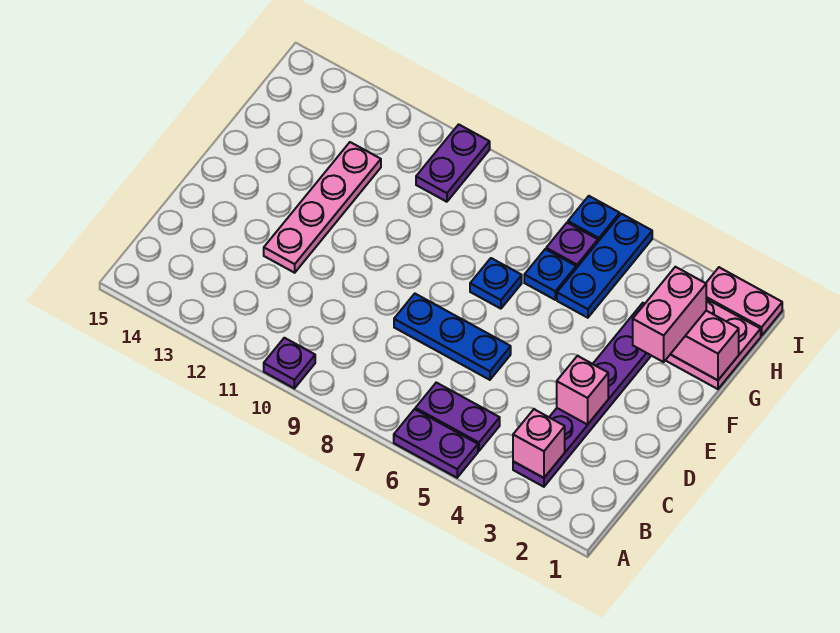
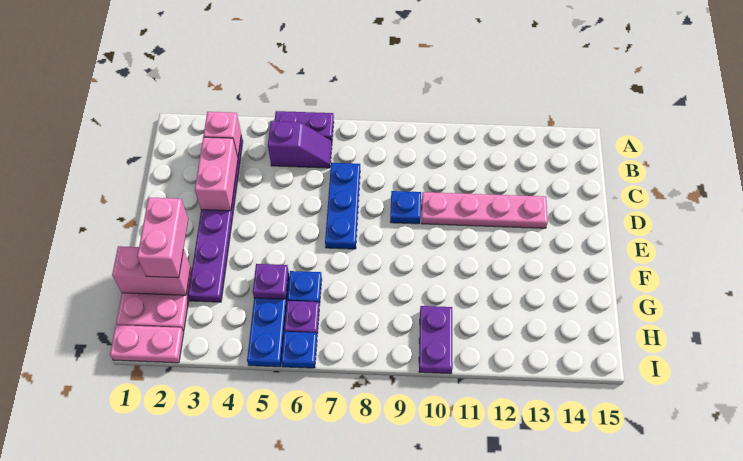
purple 1x1 plate [264,338,315,388] -> purple 1x1 plate moved to [253,264,288,299]
purple 1x2 plate [415,383,500,451] -> purple 1x2 slope [268,121,332,168]
pink 1x1 brick [557,356,608,424] -> pink 1x2 brick [195,137,238,211]
blue 1x3 plate [394,294,511,380] -> blue 1x3 plate turned to [325,163,360,249]
pink 1x4 plate [264,142,381,273] -> pink 1x4 plate turned to [422,192,548,228]
blue 1x1 plate [470,258,522,309] -> blue 1x1 plate moved to [390,191,421,224]

